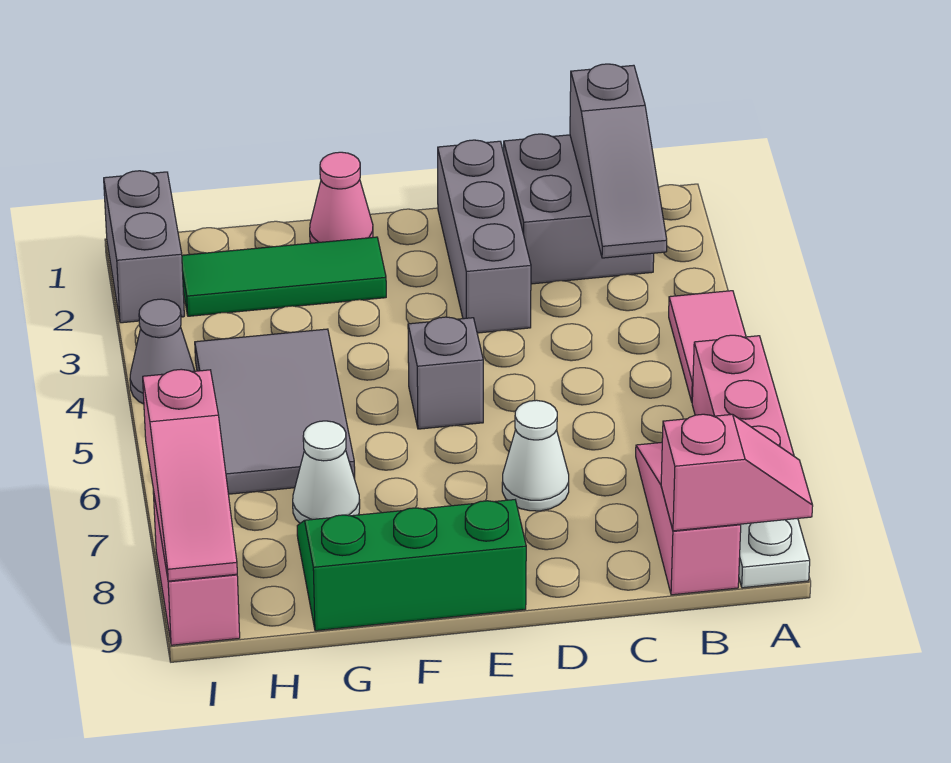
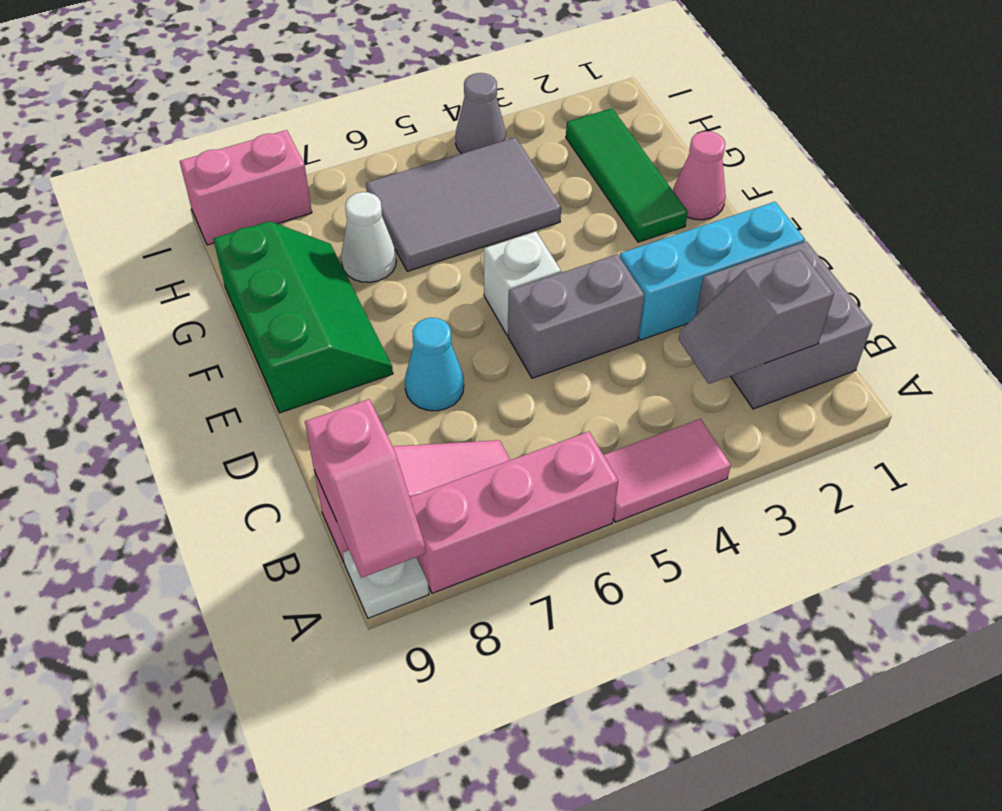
grey 1x3 slope [570,64,667,258] -> grey 1x2 slope [679,250,834,384]
grey 1x3 brick [438,140,531,333] -> cyan 1x3 brick [620,202,805,340]
white 1x1 cone [502,400,569,511] -> cyan 1x1 cone [405,318,464,411]
grey 1x1 brick [408,317,483,429] -> white 1x1 brick [484,232,561,335]
grey 1x2 brick [104,171,184,323] -> grey 1x2 brick moved to [508,254,644,378]
pink 1x3 slope [143,369,237,581] -> none

